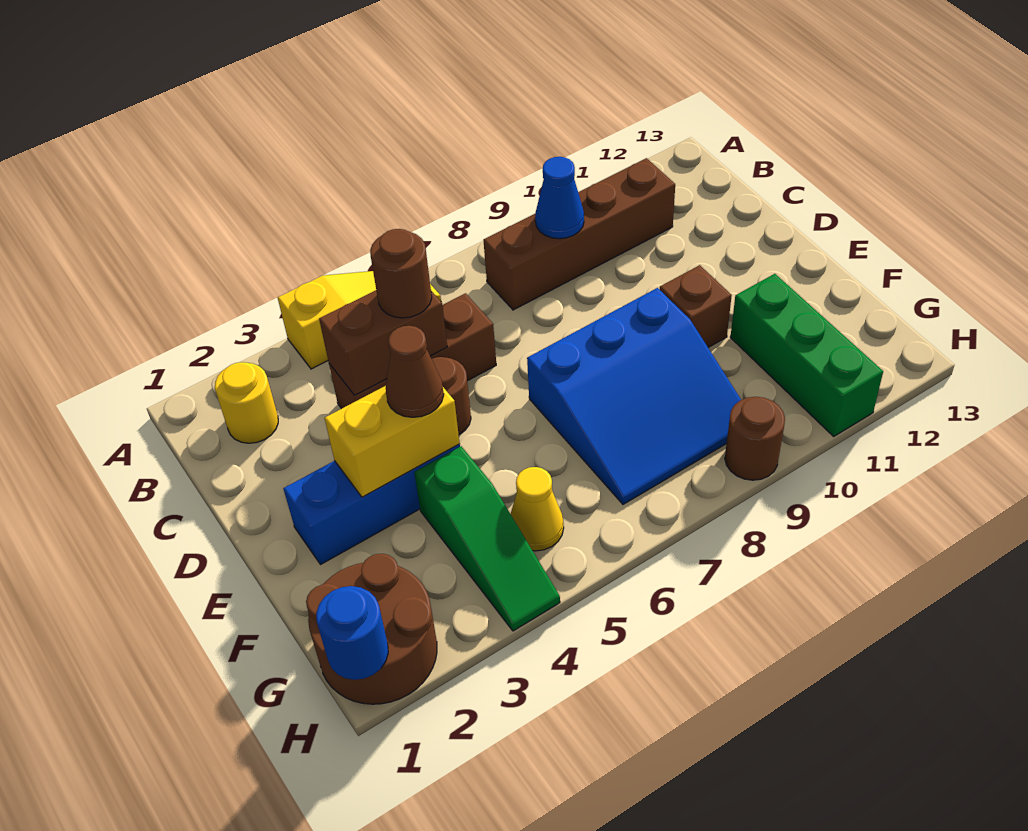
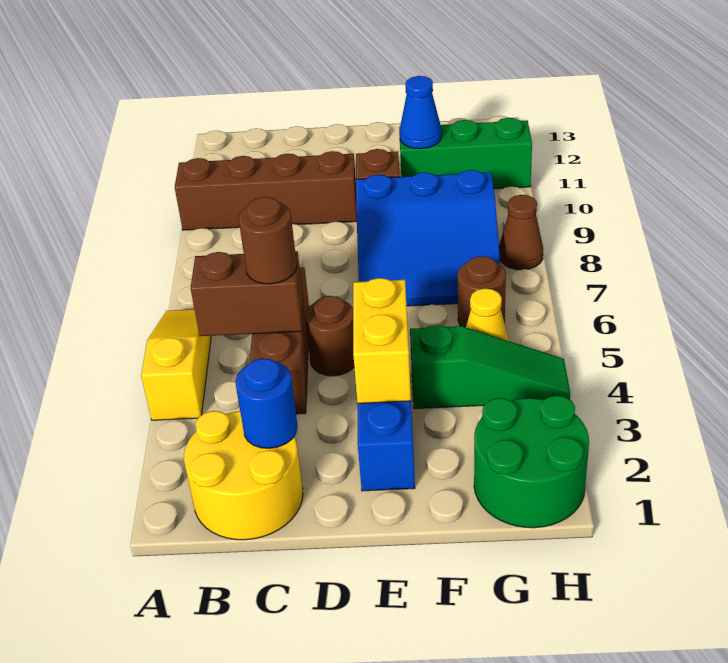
yellow 1x1 round brick [215,362,278,443] -> yellow 2x2 round brick [184,411,303,540]
brown 1x4 brick [483,158,675,310] -> brown 1x4 brick turned to [175,151,357,230]
blue 1x1 cone [535,157,584,239] -> blue 1x1 cone moved to [399,76,442,149]
brown 1x2 brick [319,290,447,395] -> brown 1x2 brick turned to [191,251,303,336]
brown 1x1 cone [386,326,444,417] -> brown 1x1 cone moved to [499,195,543,270]
blue 3x3 slope [527,288,741,504] -> blue 3x3 slope turned to [356,170,500,306]
brown 2x2 round brick [306,554,437,704] -> green 2x2 round brick [474,395,589,528]
blue 1x1 round brick [316,586,388,680] -> blue 1x1 round brick moved to [235,358,298,448]
brown 1x1 round brick [725,397,785,480] -> brown 1x1 round brick moved to [458,256,506,327]

